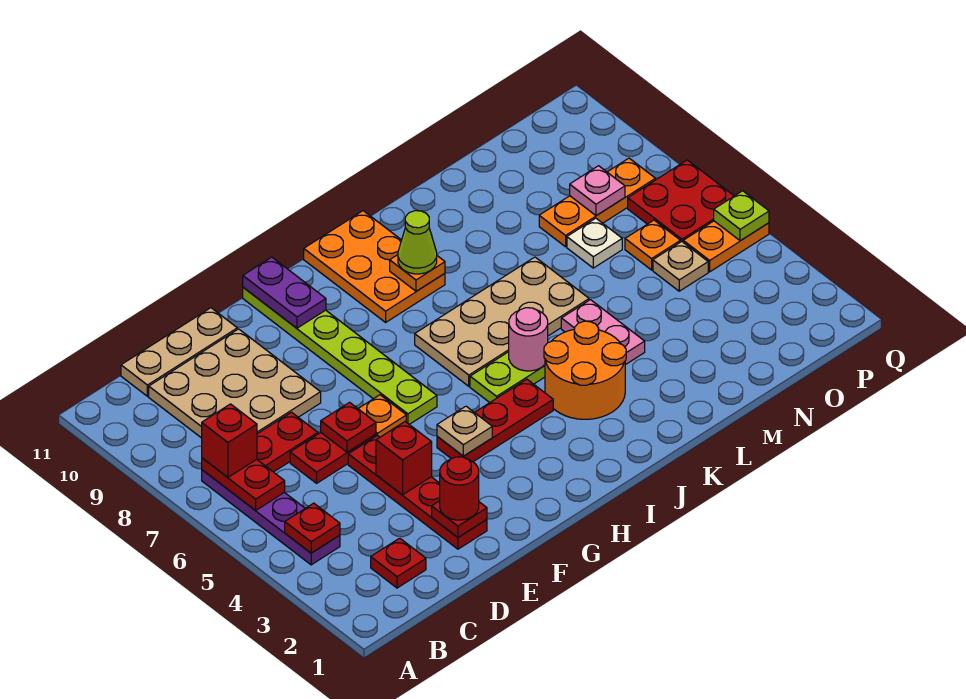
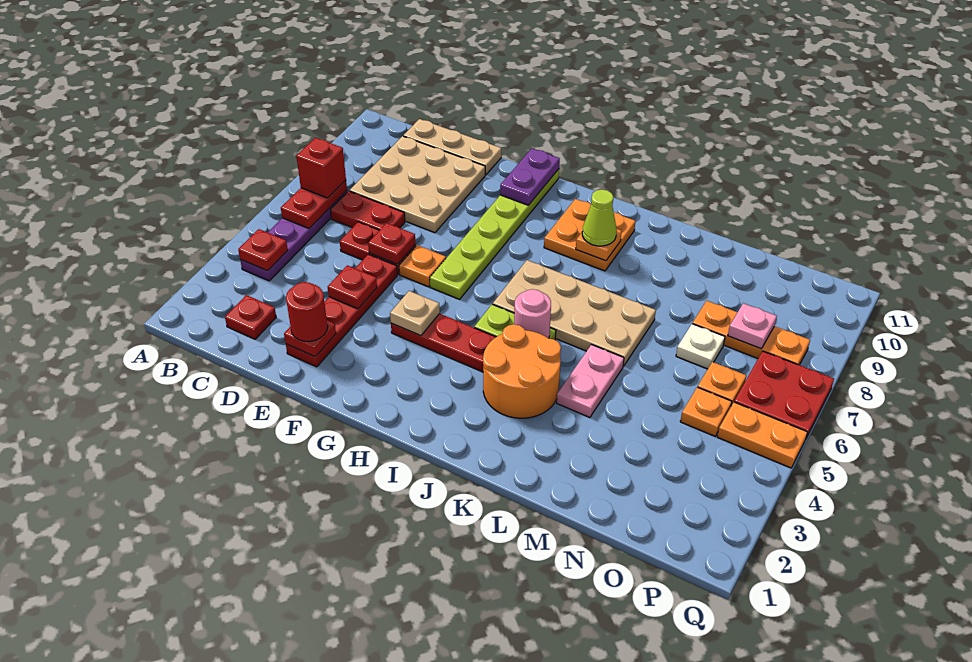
red 1x1 brick [376,422,432,495] -> red 1x1 plate [328,265,377,309]
orange 2x3 plate [304,211,445,322] -> orange 2x2 plate [544,199,635,271]
tan 1x1 plate [653,242,708,291] -> orange 1x1 plate [680,387,732,436]
lime 1x1 plate [714,191,769,241] -> none

